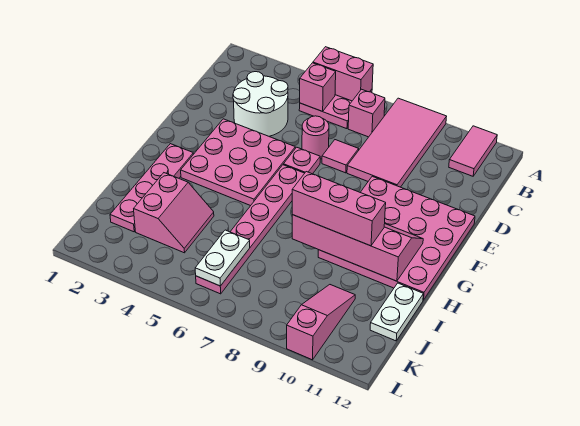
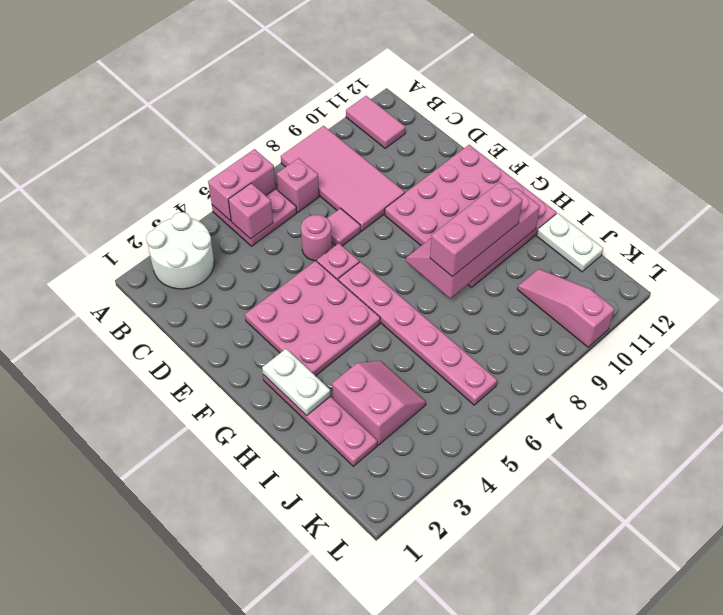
white 2x2 round brick [233,72,288,136] -> white 2x2 round brick moved to [146,212,214,289]
white 1x2 plate [195,230,250,286] -> white 1x2 plate moved to [262,349,330,416]

